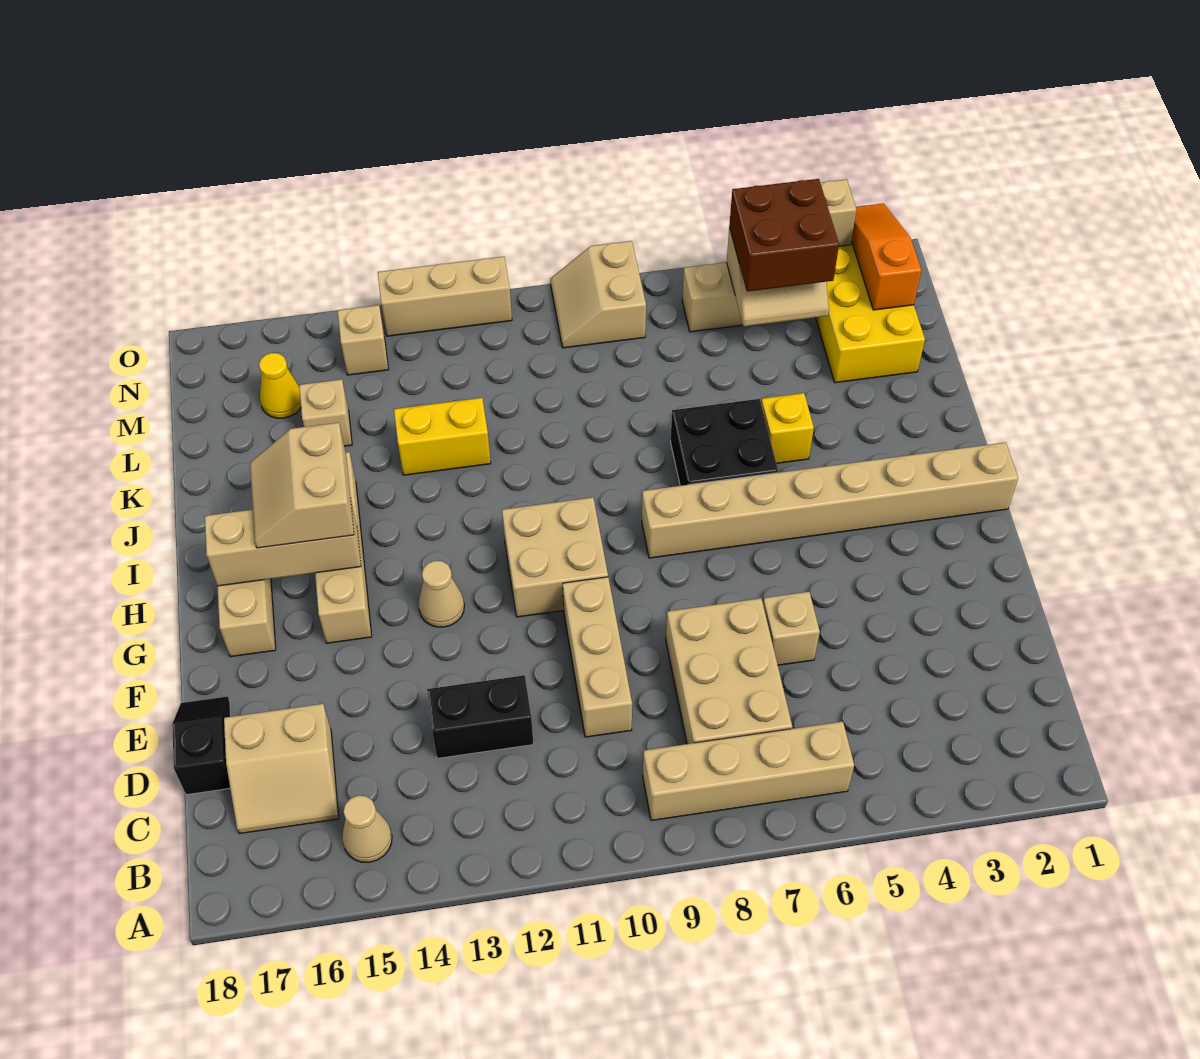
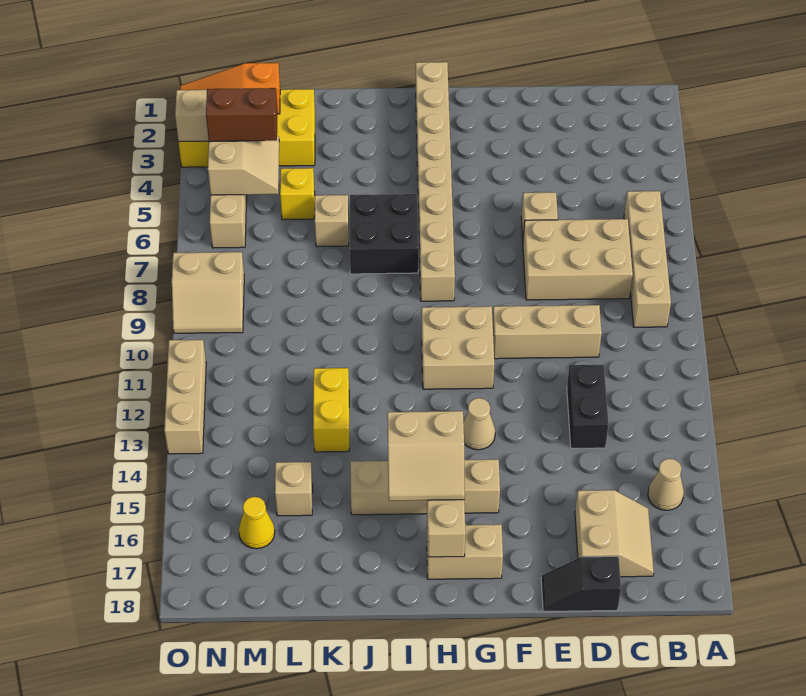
yellow 1x1 brick [761,393,814,463] -> yellow 1x1 brick moved to [280,168,315,220]
brown 2x2 brick [729,179,839,291] -> brown 1x2 brick [206,88,277,142]
tan 1x1 brick [338,305,388,375] -> tan 1x1 brick moved to [315,195,349,247]

